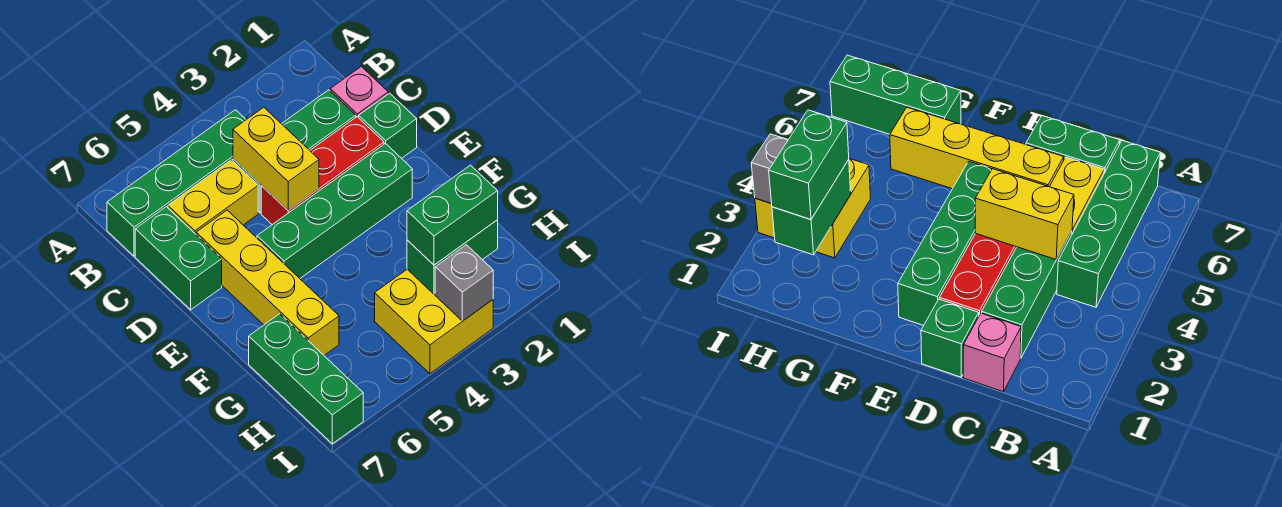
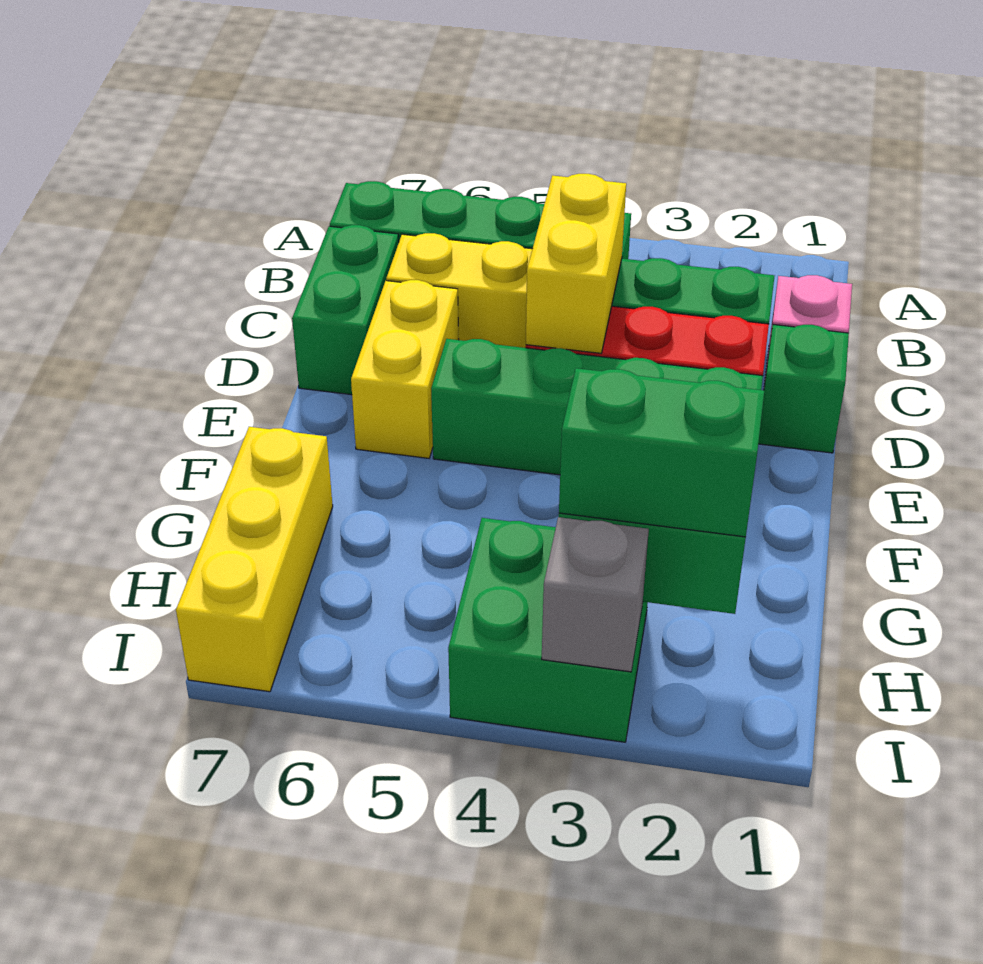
yellow 1x4 brick [196,210,339,355] -> yellow 1x2 brick [351,280,459,458]
green 1x3 brick [249,314,363,444] -> yellow 1x3 brick [176,427,333,692]
yellow 2x2 brick [375,269,493,374] -> green 2x2 brick [448,518,648,742]

